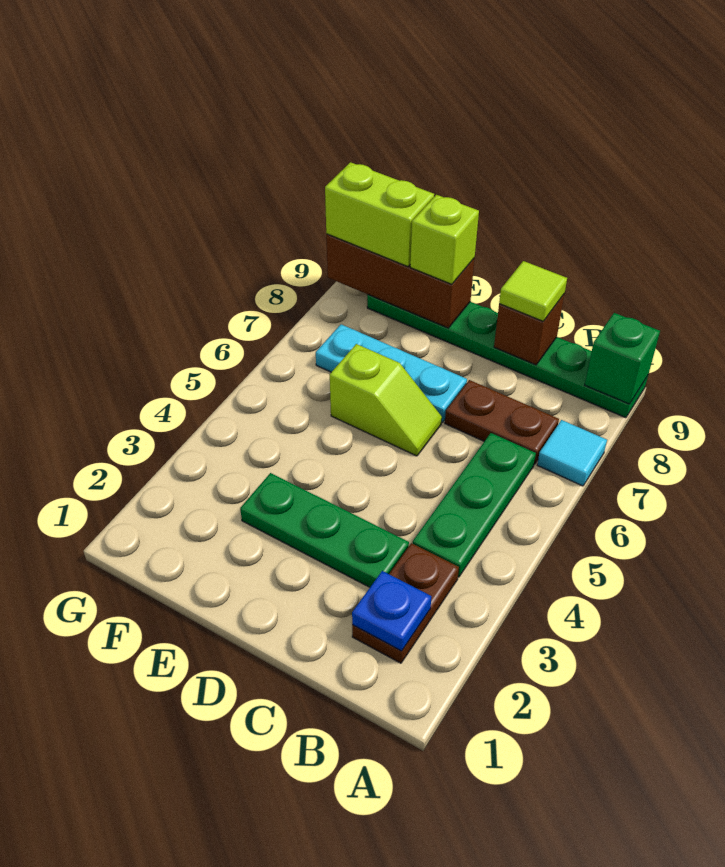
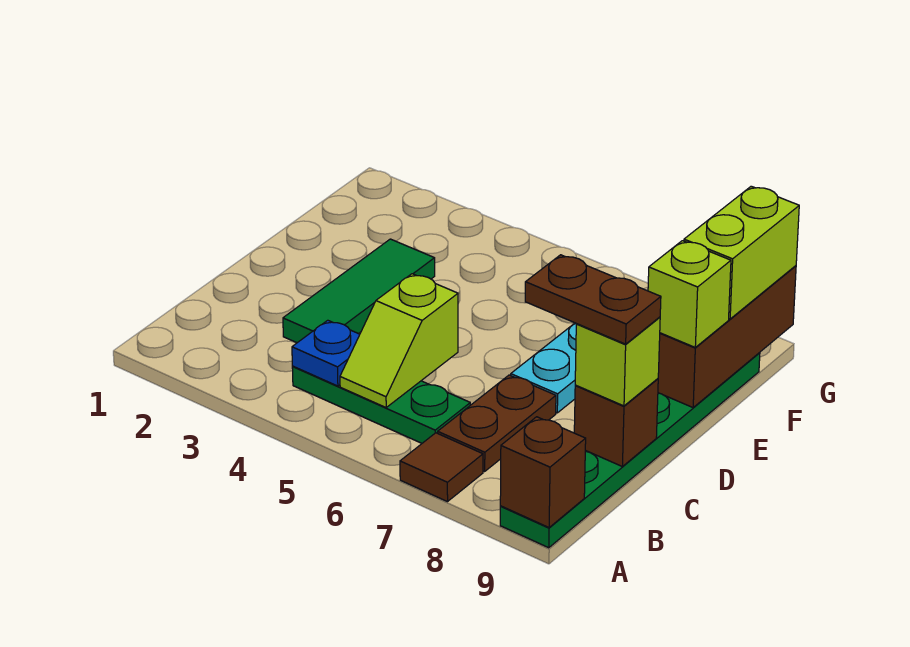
cyan 1x1 tile [537,420,607,486] -> brown 1x1 tile [400,433,483,502]
green 1x1 brick [585,313,660,404] -> brown 1x1 brick [500,417,586,528]
brown 1x2 plate [352,543,459,663] -> brown 1x2 plate moved to [525,255,661,344]
blue 1x1 plate [352,571,431,651] -> blue 1x1 plate moved to [292,320,360,386]
green 1x3 plate [240,473,409,587] -> green 1x3 tile [283,239,435,343]
lime 1x1 tile [499,261,567,321] -> lime 1x1 brick [575,317,660,406]
lime 1x2 slope [330,344,442,456] -> lime 1x2 slope moved to [340,274,458,407]

